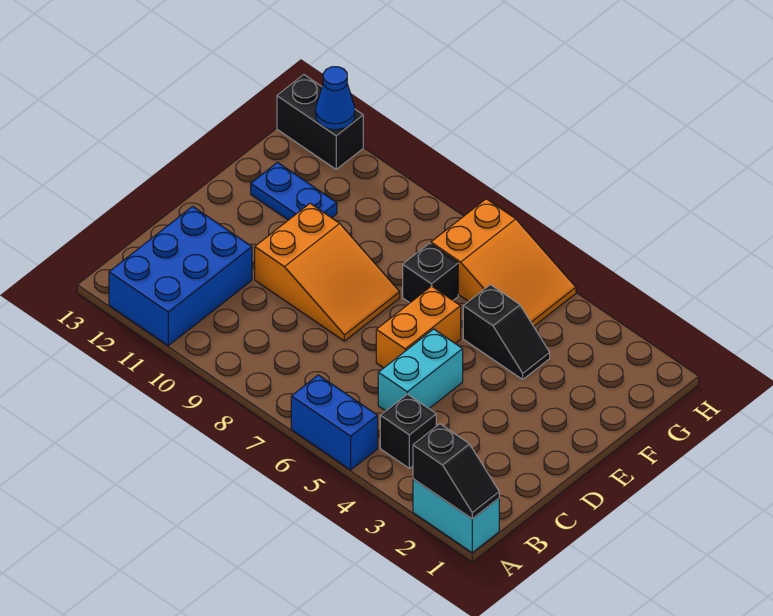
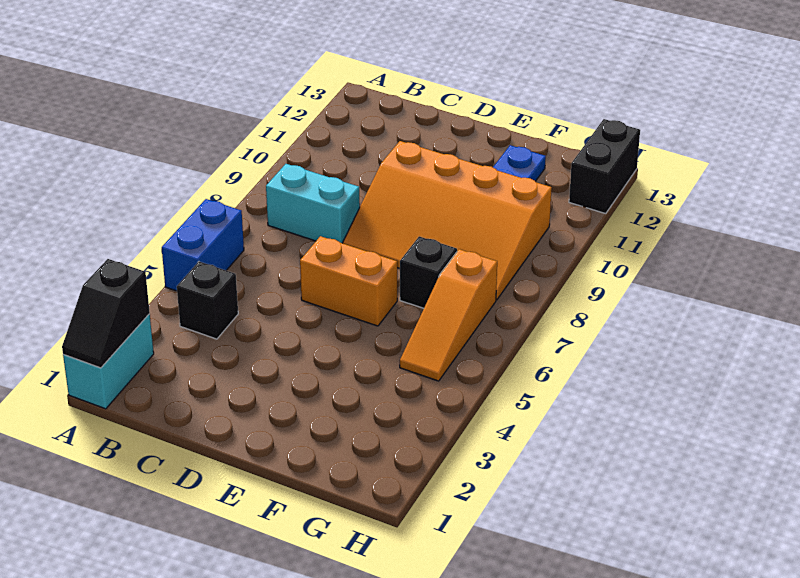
blue 2x3 brick [109,206,252,346] -> none
cyan 1x2 brick [378,329,463,411] -> cyan 1x2 brick moved to [266,164,360,243]
orange 2x3 slope [255,203,400,341] -> orange 3x4 slope [343,141,552,300]
black 1x2 slope [463,285,550,379] -> none
orange 2x3 slope [431,199,576,326] -> orange 1x3 slope [400,249,497,381]
blue 1x1 cone [316,67,355,130] -> none

